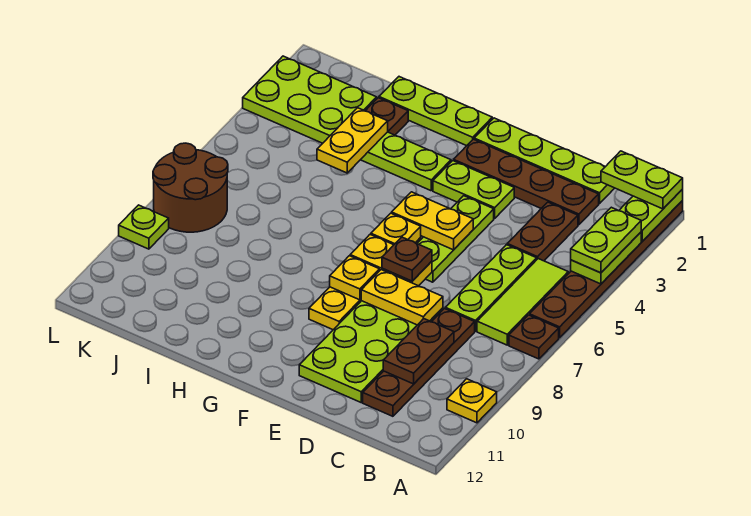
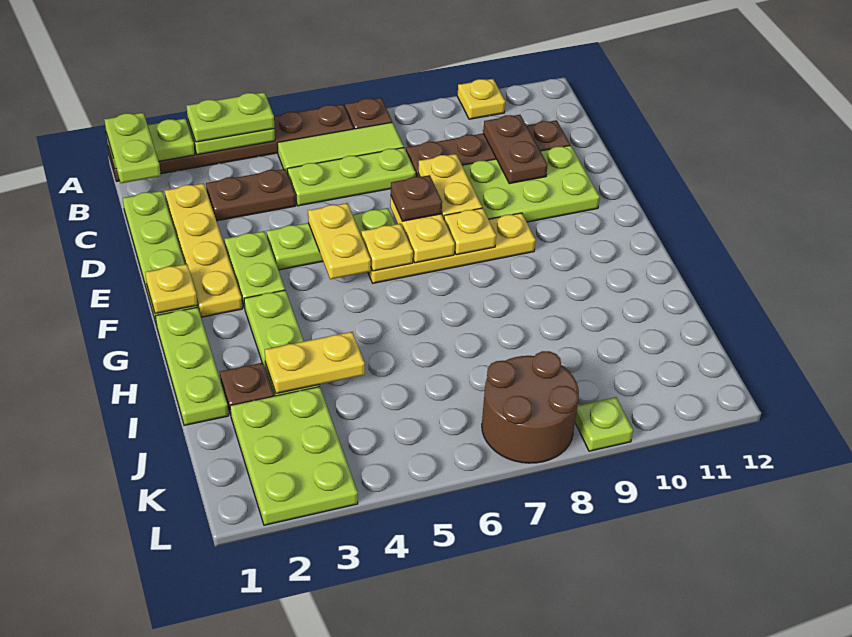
brown 1x4 plate [454,139,599,225] -> yellow 1x4 plate [165,183,242,317]
brown 1x2 plate [383,319,454,384] -> brown 1x2 plate turned to [483,115,548,184]
none -> yellow 1x1 plate [145,264,197,314]

